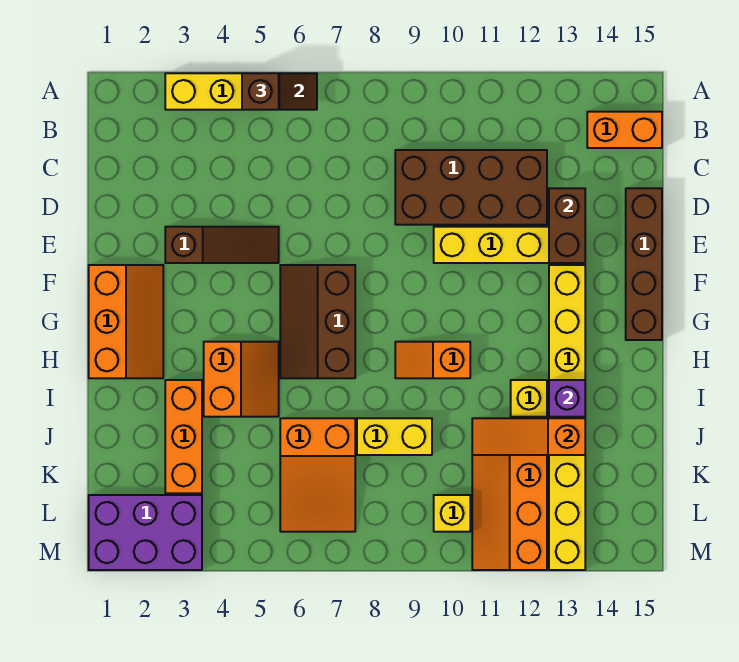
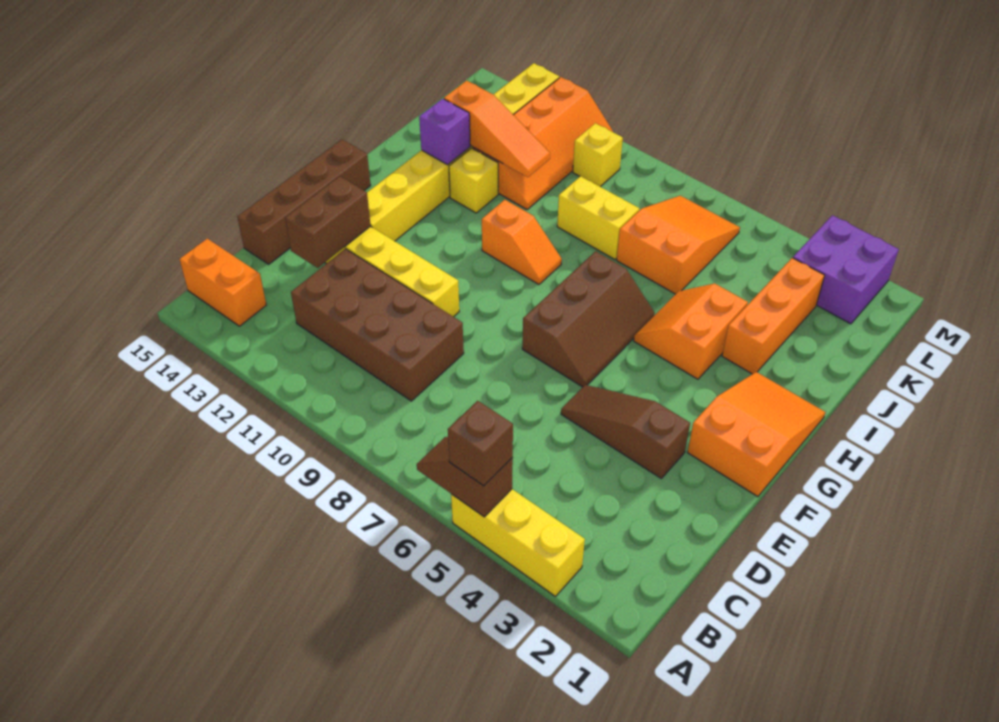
orange 2x3 slope [89,265,163,378] -> orange 2x3 slope turned to [688,372,825,497]
purple 2x3 brick [89,495,202,570] -> purple 2x2 brick [793,215,899,324]

